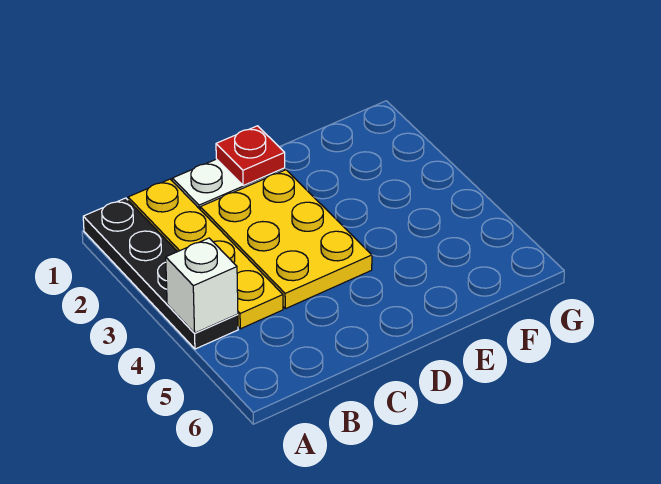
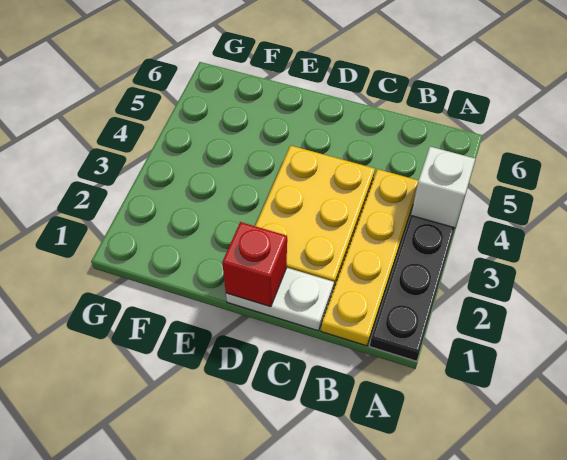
red 1x1 plate [216,126,285,186] -> red 1x1 brick [222,222,287,307]

